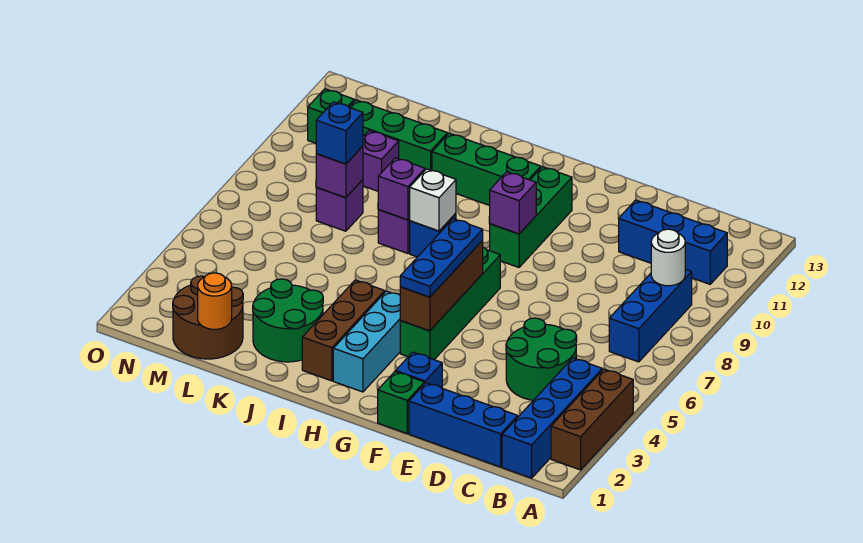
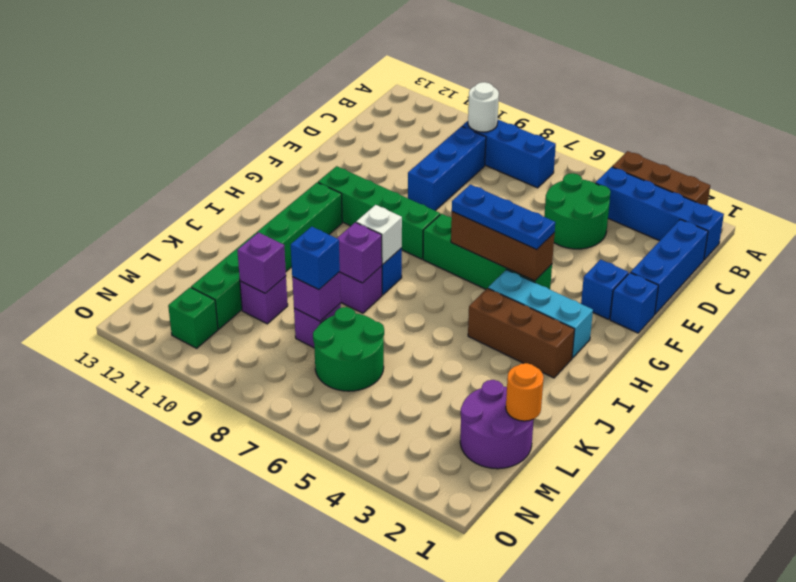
blue 1x3 brick [619,200,727,284] -> blue 1x3 brick moved to [408,126,486,211]
green 1x1 brick [378,372,424,433] -> blue 1x1 brick [610,273,658,333]
green 1x3 brick [490,167,572,267] -> green 1x4 brick [318,166,440,259]
purple 1x1 brick [490,172,536,234] -> purple 1x1 brick moved to [237,232,286,293]
green 2x2 round brick [253,279,323,362] -> green 2x2 round brick moved to [313,307,384,391]
brown 2x2 round brick [173,276,243,359] -> purple 2x2 round brick [460,380,534,469]

